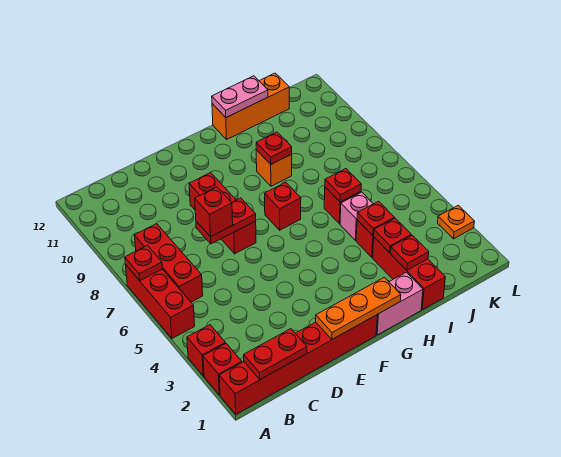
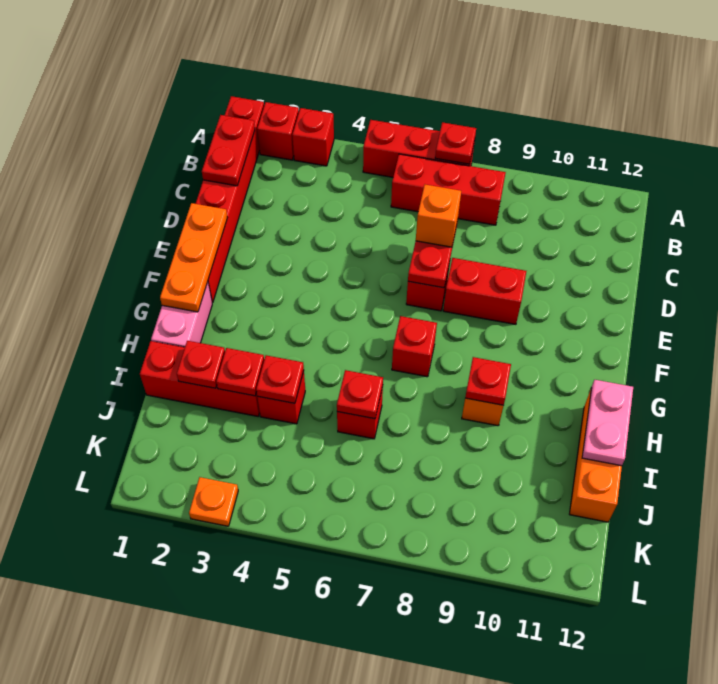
red 1x1 brick [195,187,233,237] -> orange 1x1 brick [416,185,461,247]
pink 1x1 brick [340,192,373,240] -> none

